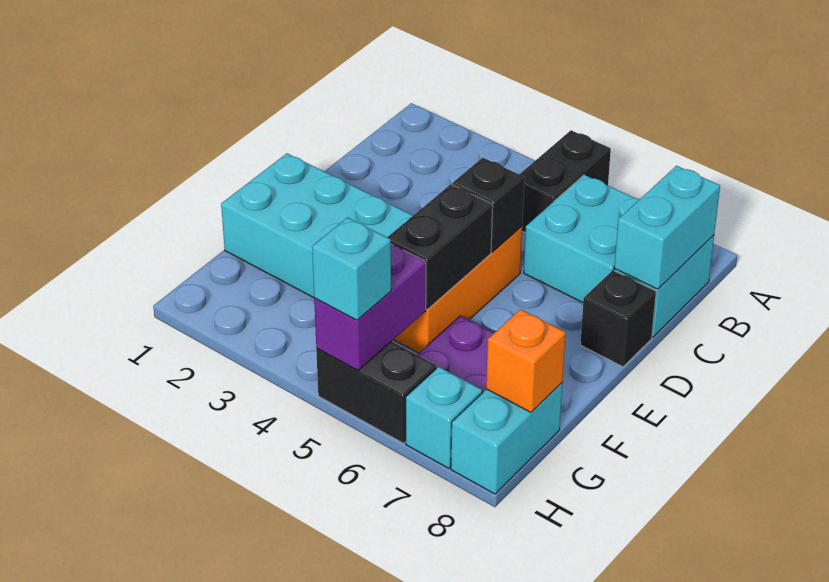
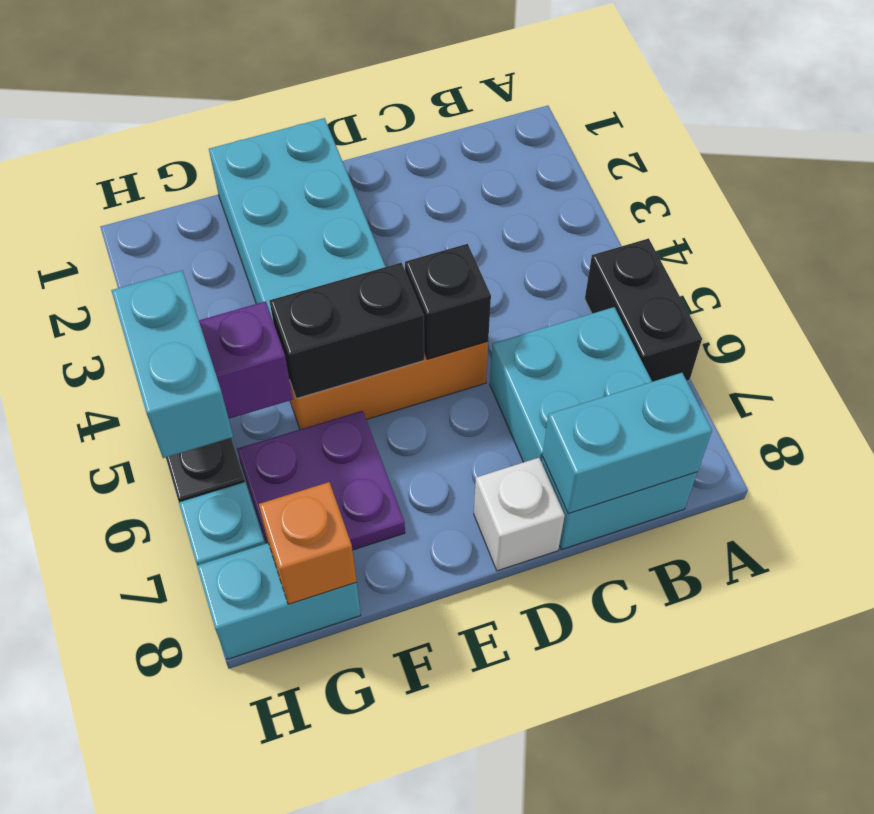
black 1x2 brick [519,130,611,233] -> black 1x2 brick turned to [585,238,702,382]
black 1x1 brick [580,271,656,367] -> white 1x1 brick [474,458,565,571]
cyan 1x1 brick [312,217,391,320] -> cyan 1x2 brick [111,270,233,458]

